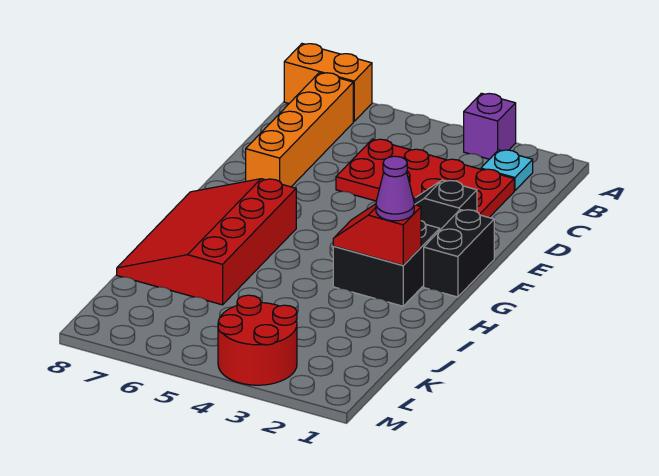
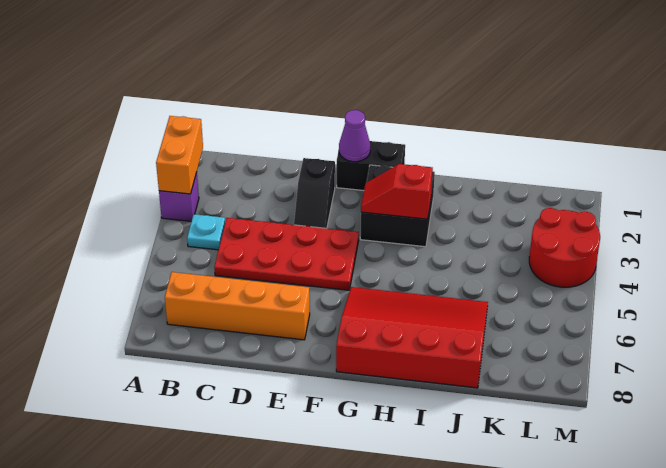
orange 1x2 brick [284,44,372,122] -> orange 1x2 brick moved to [156,116,203,194]
cyan 1x1 plate [481,150,533,191] -> cyan 1x1 plate moved to [187,214,225,250]
red 2x4 plate [336,139,514,217] -> red 2x4 plate turned to [214,218,359,290]
red 3x4 slope [117,179,296,305] -> red 3x4 slope turned to [336,287,488,388]
red 1x2 slope [333,204,421,265] -> red 1x2 slope turned to [361,164,433,219]
purple 1x1 cone [376,156,414,221] -> purple 1x1 cone moved to [339,110,370,162]

